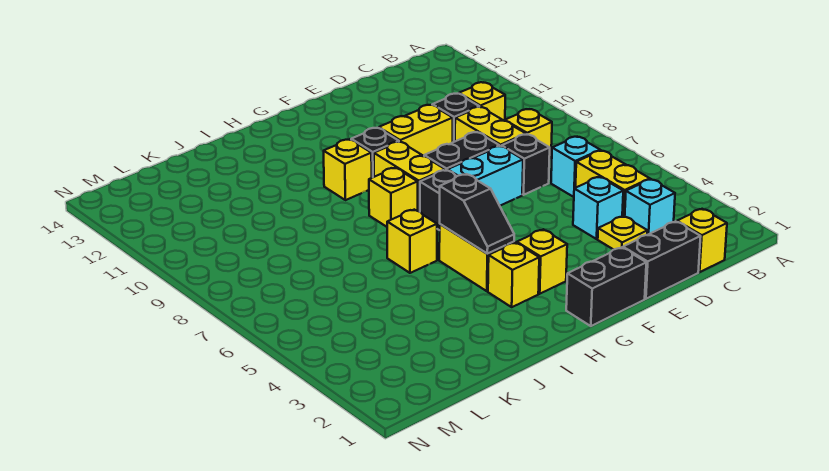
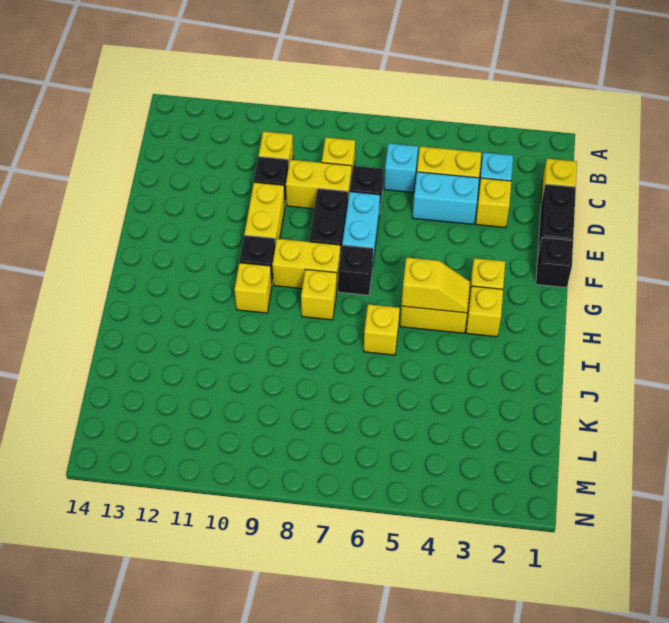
yellow 1x1 plate [598,216,647,250] -> yellow 1x1 brick [476,178,511,228]
cyan 1x1 brick [573,177,623,239] -> cyan 1x2 brick [412,172,479,224]
black 1x2 brick [566,247,646,326] -> black 1x1 brick [536,237,573,288]
black 1x2 slope [440,174,514,254] -> yellow 1x2 slope [402,258,470,313]

